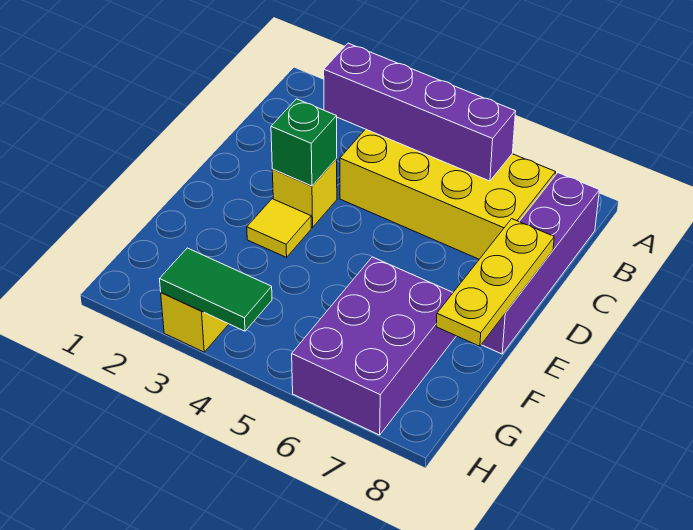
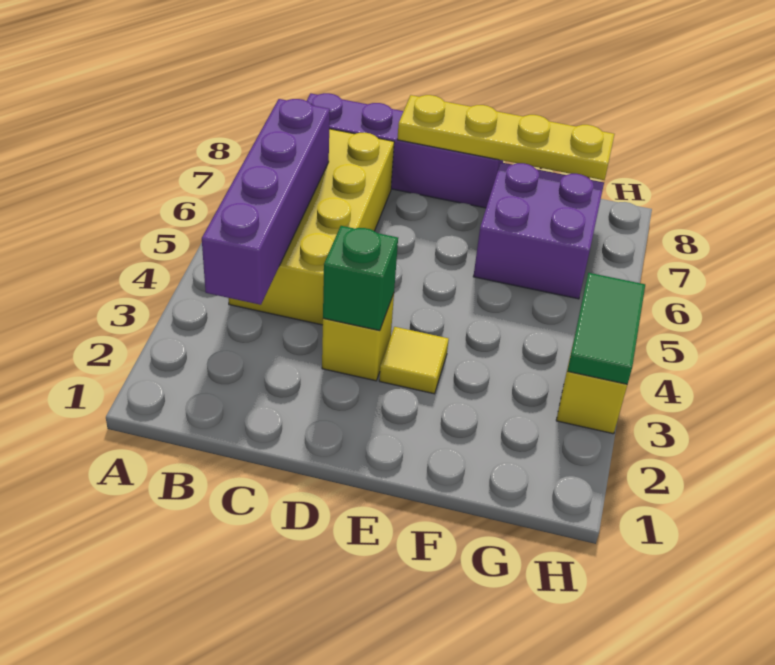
yellow 1x3 plate [436,219,554,346] -> yellow 1x4 plate [397,95,615,180]
purple 2x3 brick [292,257,456,435] -> purple 2x2 brick [473,162,604,299]

